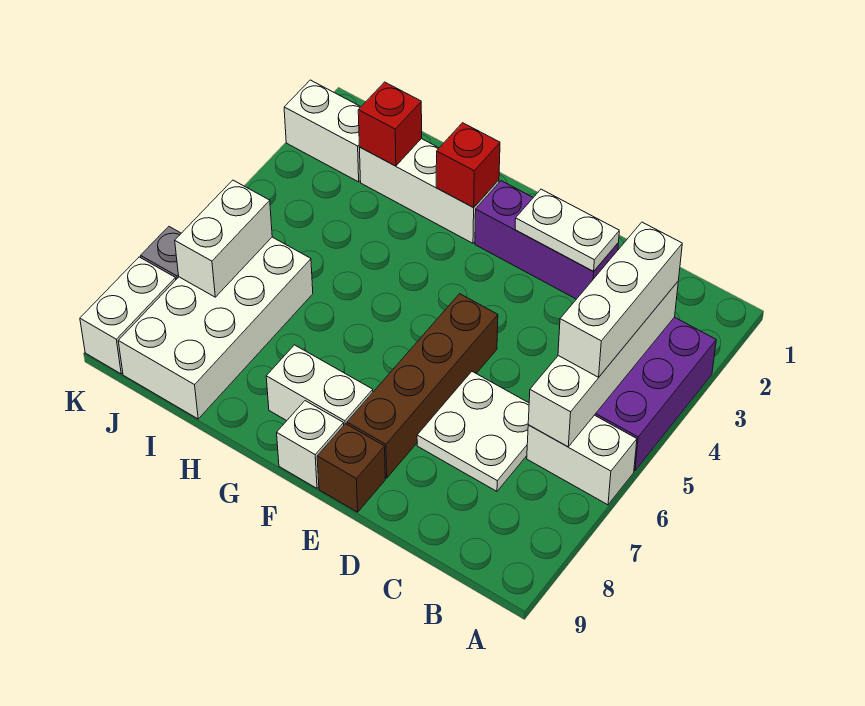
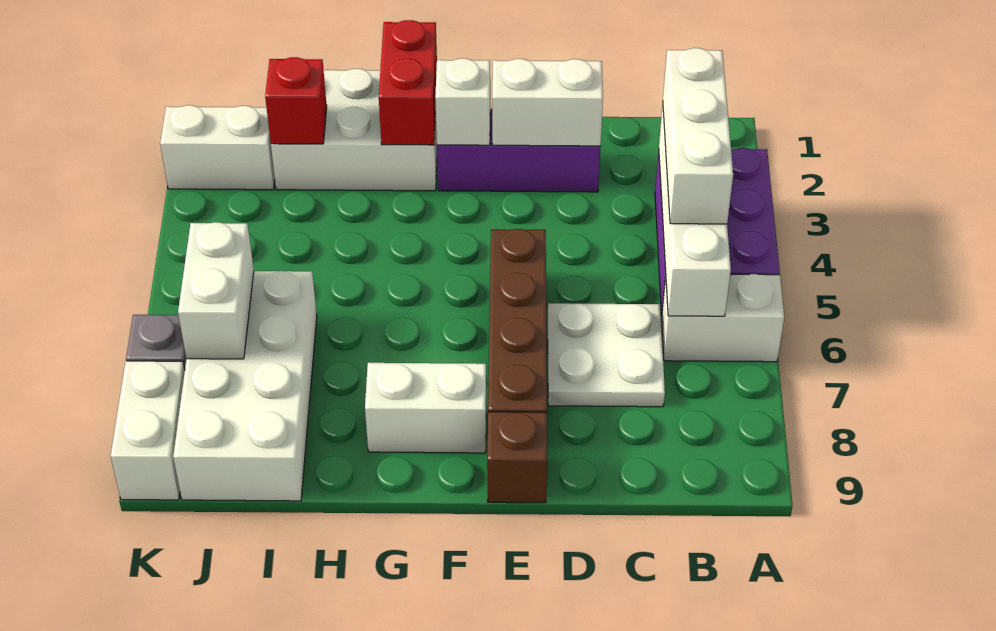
white 1x2 plate [515,189,619,271] -> white 1x2 brick [492,59,603,146]
white 1x1 brick [277,401,344,488] -> white 1x1 brick moved to [435,58,490,145]
white 1x3 brick [359,139,499,243] -> white 2x3 brick [271,69,437,191]
red 1x1 brick [436,123,500,207] -> red 1x2 brick [379,20,437,145]

